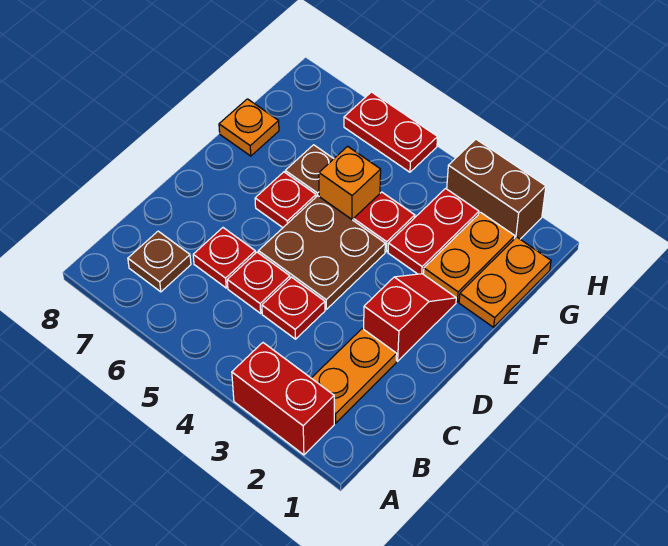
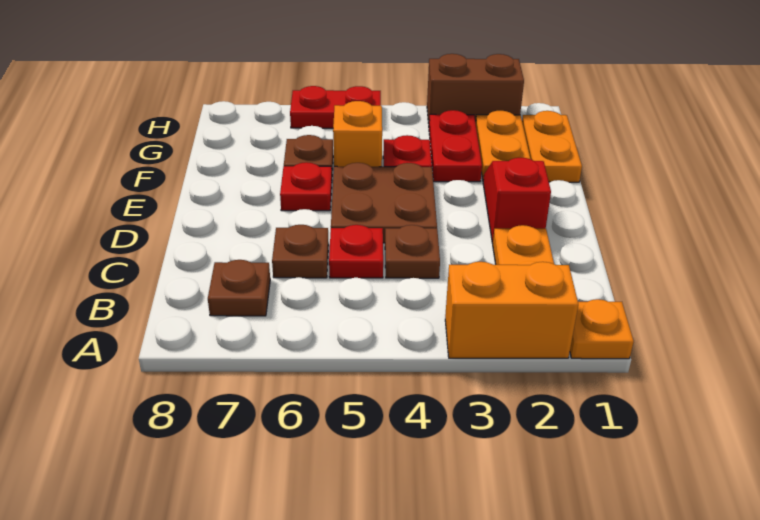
red 1x2 brick [232,343,334,455] -> orange 1x2 brick [445,262,578,358]
red 1x1 plate [262,277,325,339] -> brown 1x1 plate [385,225,440,278]
red 1x1 plate [193,228,255,288] -> brown 1x1 plate [272,225,329,278]
orange 1x1 plate [219,99,279,156] -> orange 1x1 plate moved to [570,299,634,359]

